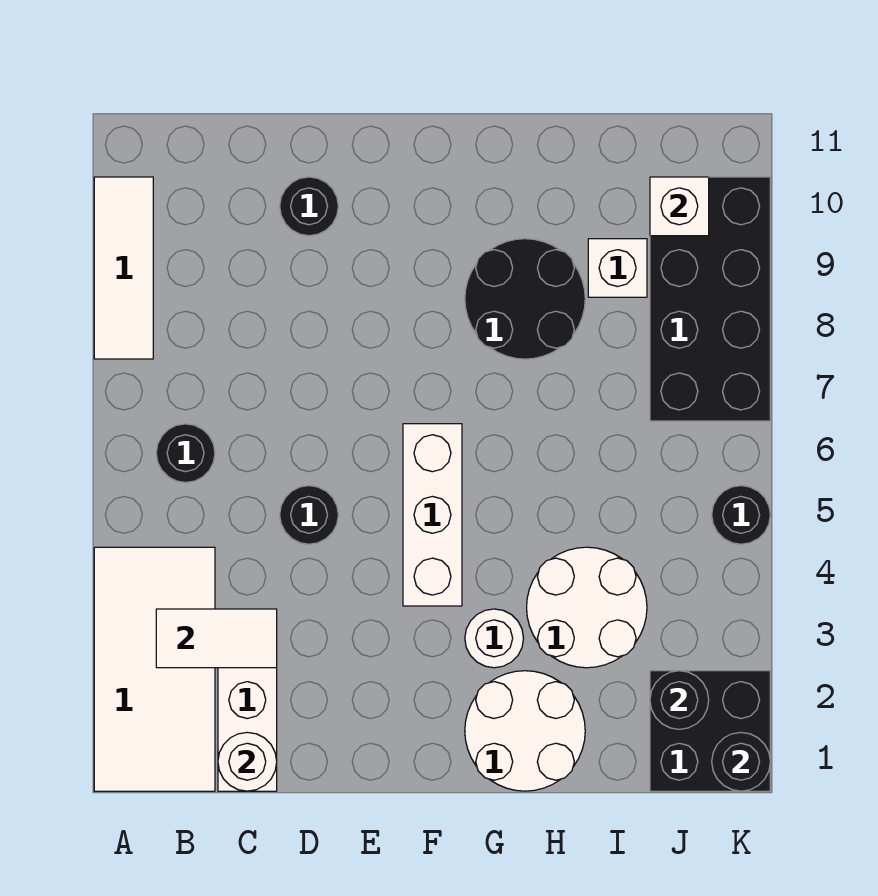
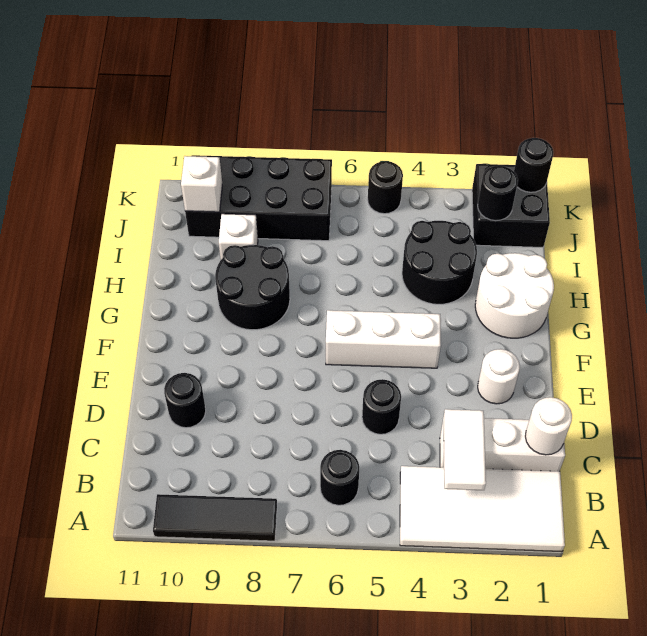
white 1x3 tile [94,177,153,359] -> black 1x3 tile [153,494,277,541]
white 1x1 round brick [465,609,524,668] -> white 1x1 round brick moved to [478,349,520,404]
white 2x2 round brick [527,547,647,668] -> black 2x2 round brick [402,221,477,304]

